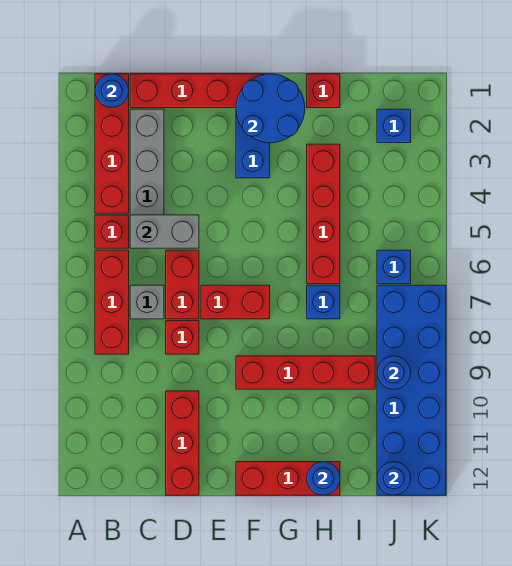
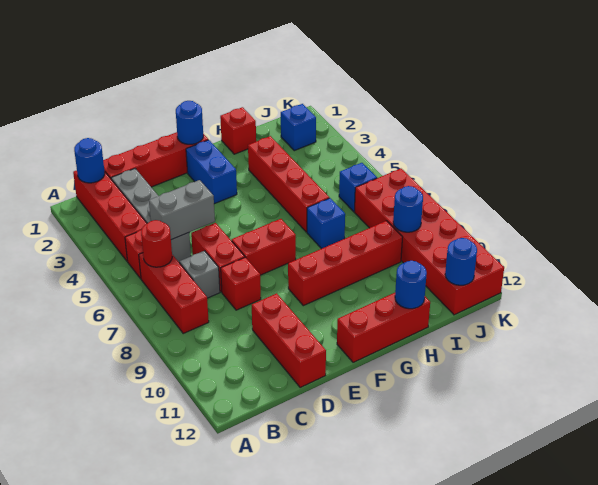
none -> red 1x1 round brick [141,220,172,267]
blue 2x2 round brick [236,74,305,143] -> blue 1x1 round brick [176,101,203,144]
blue 2x6 brick [377,285,446,495] -> red 2x6 brick [354,169,504,315]

